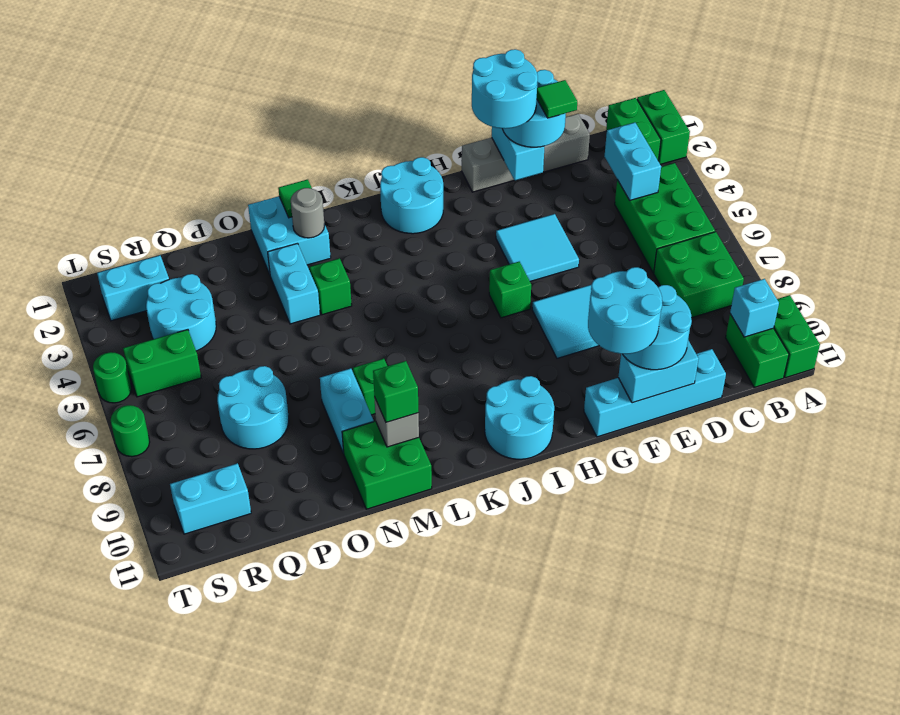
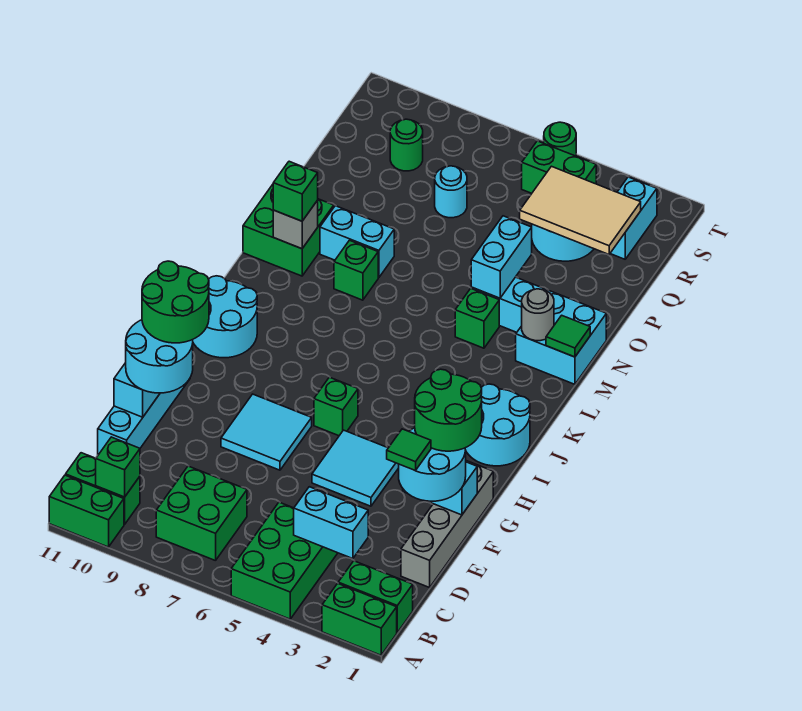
green 2x3 brick [615,163,715,273] -> green 2x3 brick turned to [231,502,337,619]
cyan 1x1 brick [730,279,779,337] -> green 1x1 brick [96,437,140,497]
cyan 2x2 round brick [472,49,538,129] -> green 2x2 round brick [415,369,482,451]
cyan 2x2 round brick [588,267,662,354] -> green 2x2 round brick [142,261,209,343]
cyan 2x2 round brick [217,366,289,449] -> cyan 1x1 round brick [435,166,467,218]
none -> tan 2x3 tile [520,166,641,254]
green 1x2 brick [123,330,201,397] -> green 1x2 brick turned to [522,141,596,193]
cyan 1x2 brick [170,463,251,534] -> cyan 1x2 brick moved to [471,216,532,298]
green 1x1 round brick [111,405,150,457] -> green 1x1 round brick moved to [390,119,423,171]

